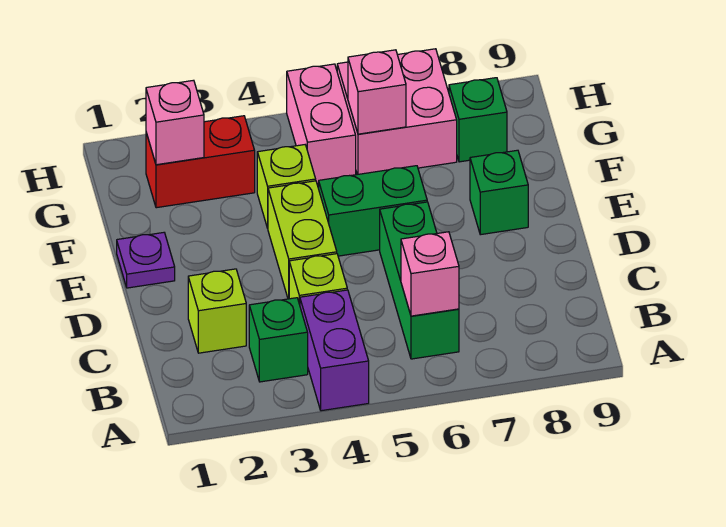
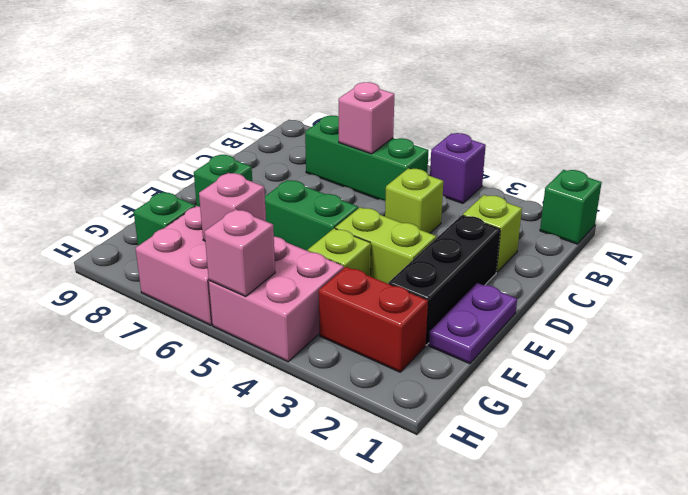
purple 1x2 brick [300,290,369,411] -> purple 1x1 brick [430,133,486,203]
green 1x1 brick [249,298,308,382] -> green 1x1 brick moved to [540,170,602,244]
green 1x3 brick [380,202,459,359] -> green 1x3 brick turned to [305,115,429,201]
none -> black 1x3 brick [388,215,500,345]
lime 1x2 brick [268,181,337,299] -> lime 1x2 brick turned to [335,207,436,284]
purple 1x1 plate [117,233,175,288] -> purple 1x2 plate [429,283,517,364]
pink 1x1 brick [146,80,204,165] -> pink 1x1 brick moved to [204,209,275,297]
pink 1x2 brick [287,64,356,183] -> pink 2x2 brick [209,237,344,362]

